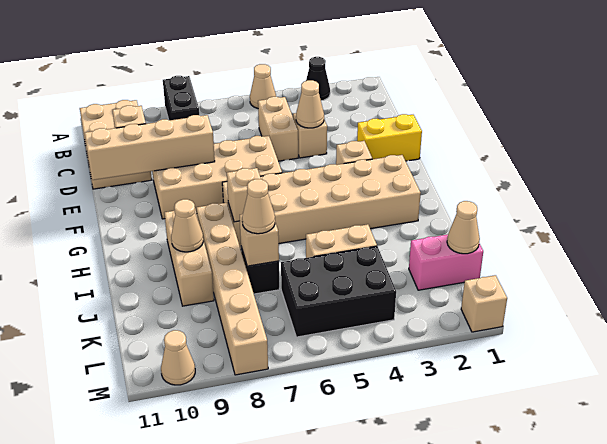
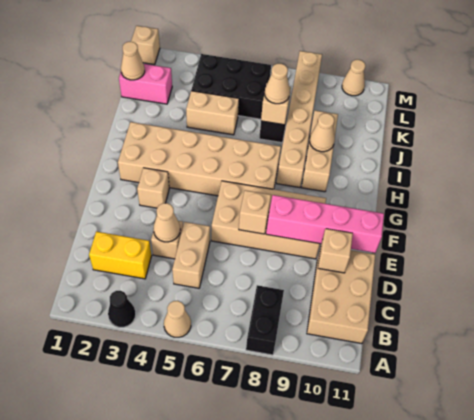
yellow 1x2 brick [357,114,422,161] -> yellow 1x2 brick moved to [89,232,151,279]
tan 1x4 brick [85,115,215,180] -> pink 1x4 brick [266,195,384,253]
tan 1x1 brick [227,168,261,222] -> tan 1x1 brick moved to [239,190,271,234]

